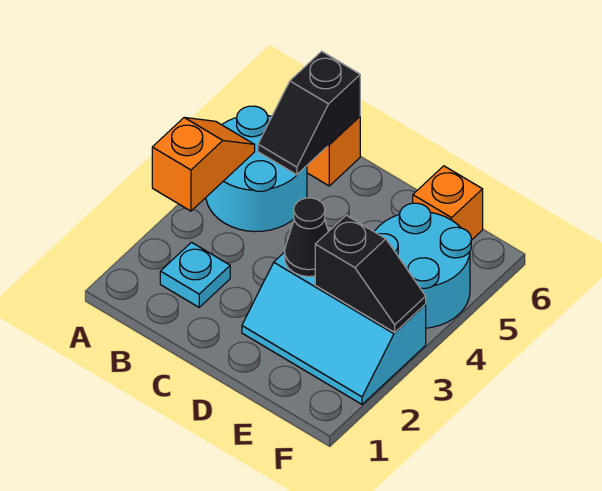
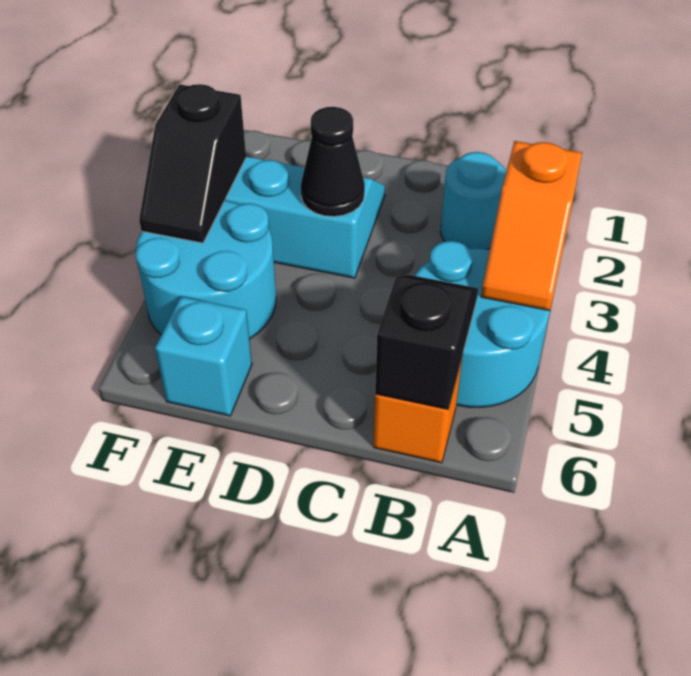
cyan 1x1 plate [160,242,230,307] -> cyan 1x1 round brick [440,152,506,249]
black 1x2 slope [315,215,426,332] -> black 1x2 slope turned to [139,84,246,243]
orange 1x1 brick [413,166,483,240] -> cyan 1x1 brick [155,297,252,416]

